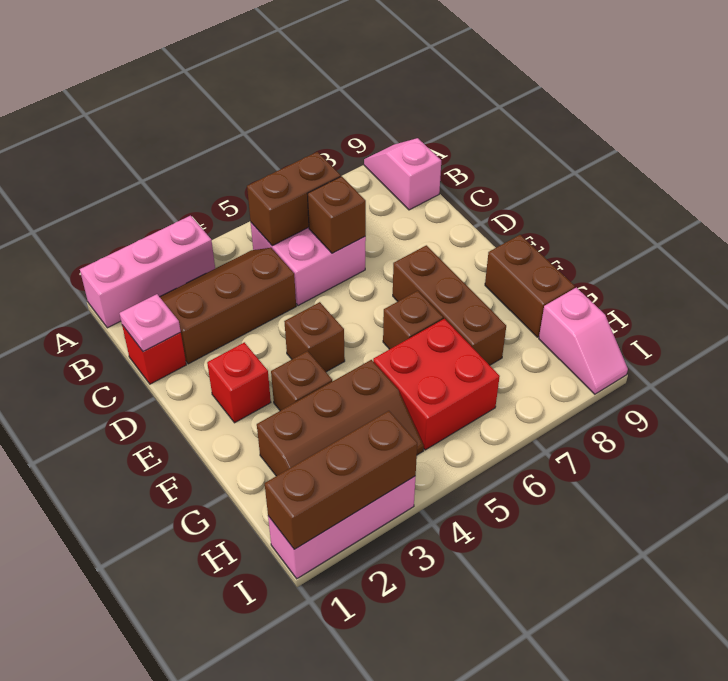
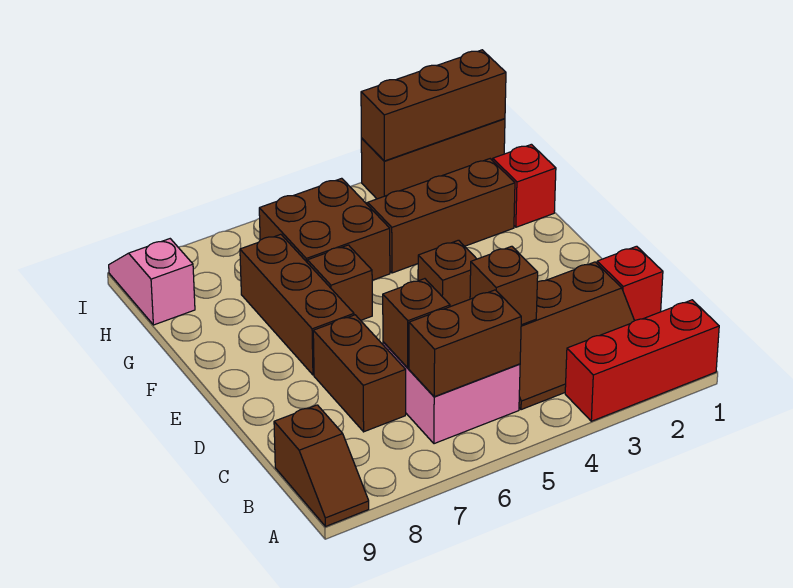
pink 1x3 brick [80,216,215,328] -> red 1x3 brick [565,300,719,421]
pink 1x2 slope [364,138,441,210] -> brown 1x2 slope [274,405,369,527]
pink 1x1 plate [120,294,181,352] -> none
red 1x1 brick [207,342,271,423] -> red 1x1 brick moved to [493,144,556,227]
brown 1x1 brick [271,351,332,411] -> brown 1x1 brick moved to [470,246,538,325]
brown 1x2 brick [485,235,575,337] -> brown 1x2 brick moved to [313,315,406,432]
red 2x2 brick [373,319,500,450] -> brown 2x2 brick [259,178,390,280]
pink 1x3 brick [268,476,416,579] -> brown 1x3 brick [361,119,505,199]

